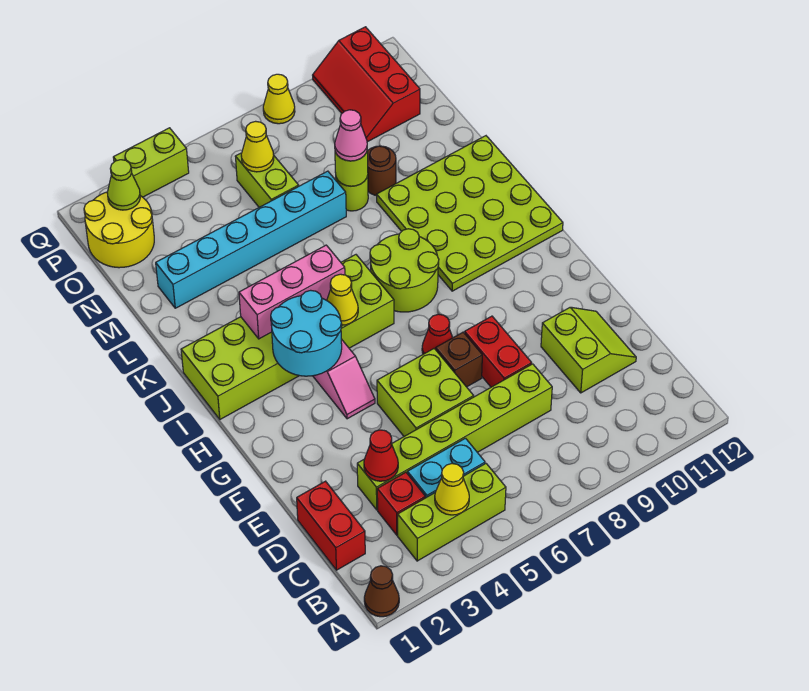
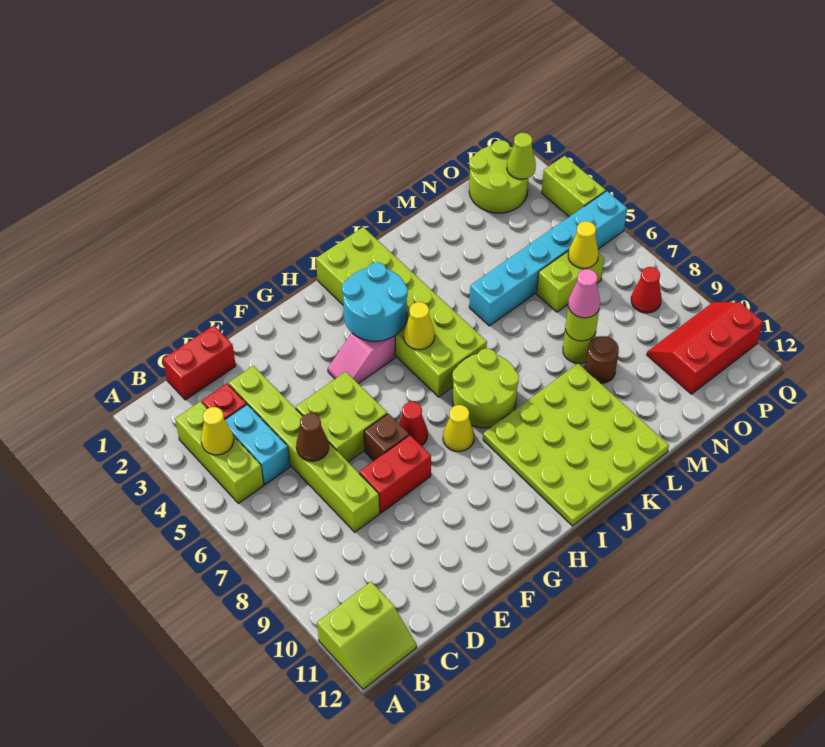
brown 1x1 cone [364,566,399,617] -> brown 1x1 cone moved to [296,413,329,461]
red 1x1 cone [364,430,398,481] -> red 1x1 cone moved to [631,267,661,313]
lime 2x2 slope [541,307,636,393] -> lime 2x2 slope moved to [317,582,416,689]
pink 1x3 brick [239,245,345,339] -> none
cyan 1x6 brick [156,171,346,308] -> cyan 1x6 brick turned to [469,191,627,326]
yellow 2x2 round brick [84,192,154,268] -> lime 2x2 round brick [469,140,529,213]
yellow 1x1 cone [263,74,295,124] -> yellow 1x1 cone moved to [443,405,474,452]

